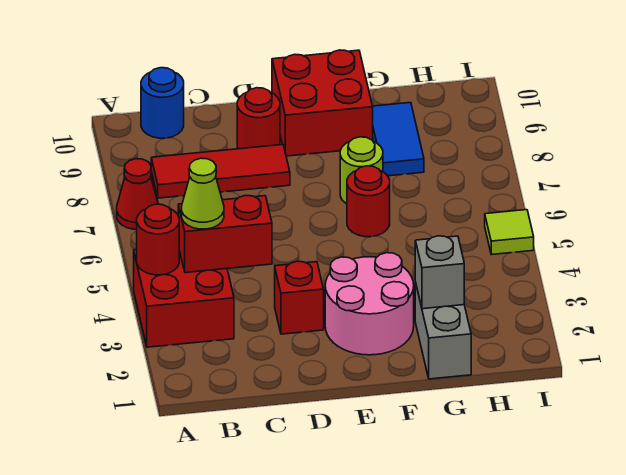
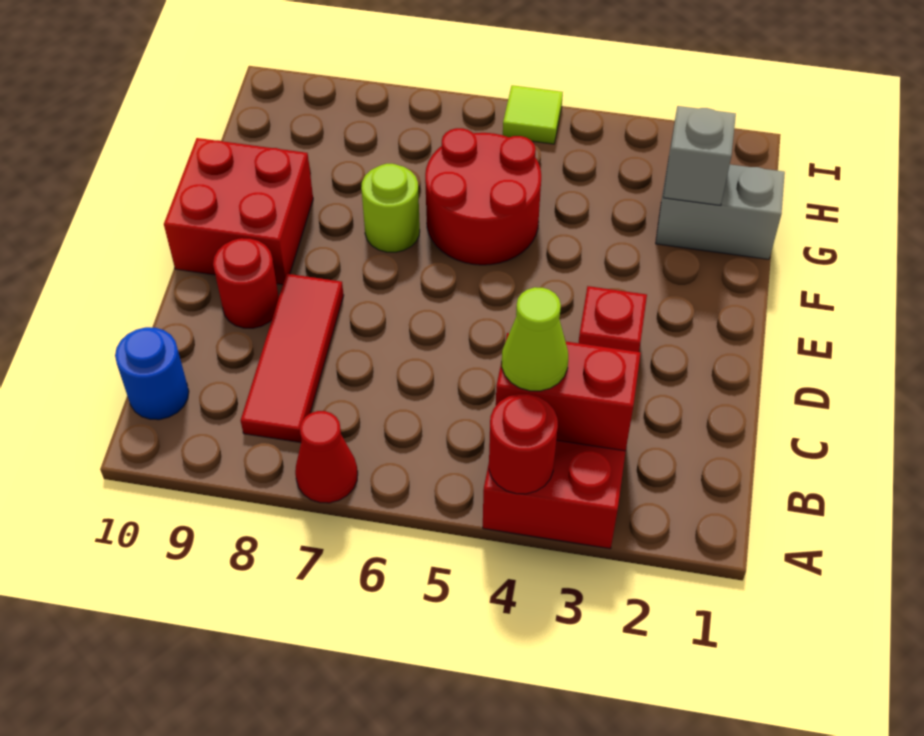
red 1x2 brick [178,195,272,273] -> red 1x2 brick turned to [496,333,641,451]
pink 2x2 round brick [325,253,414,355] -> none
red 1x1 round brick [347,166,390,237] -> red 2x2 round brick [425,128,541,265]
blue 1x2 tile [373,102,424,176] -> none

